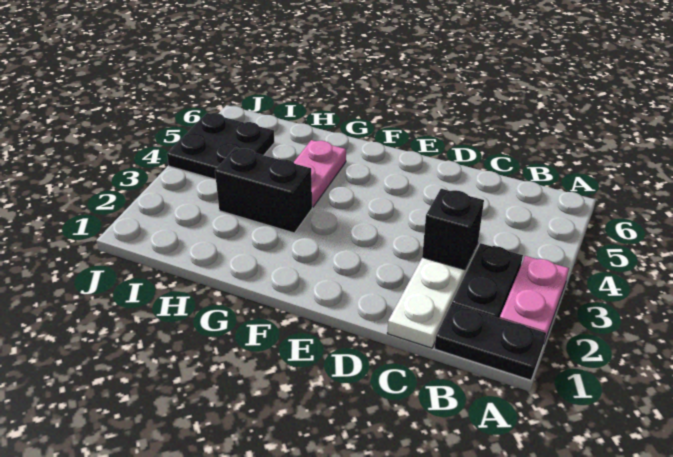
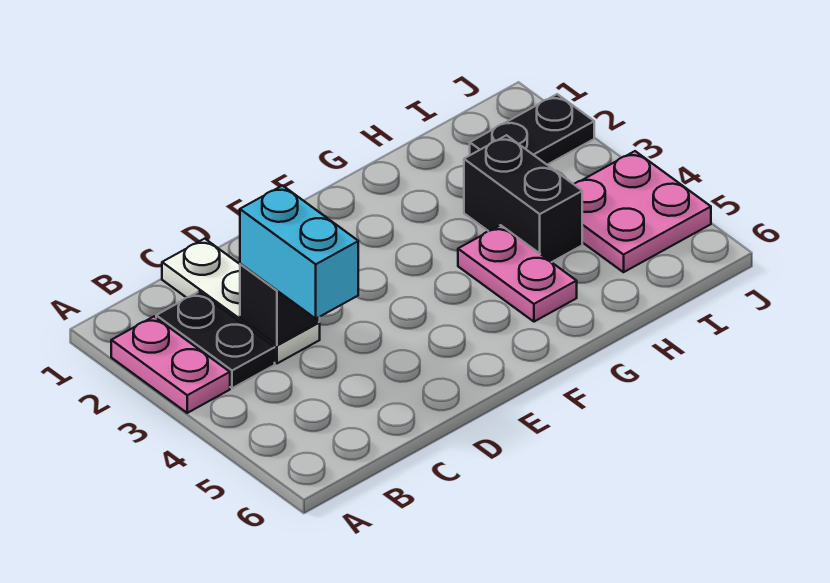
black 1x2 plate [435,304,546,380] -> black 1x2 plate moved to [470,94,594,165]
none -> cyan 1x2 brick [240,186,358,319]
black 1x2 brick [215,148,312,233] -> black 1x2 brick turned to [464,135,582,262]
black 2x2 plate [167,113,275,180] -> pink 2x2 plate [574,151,711,272]

